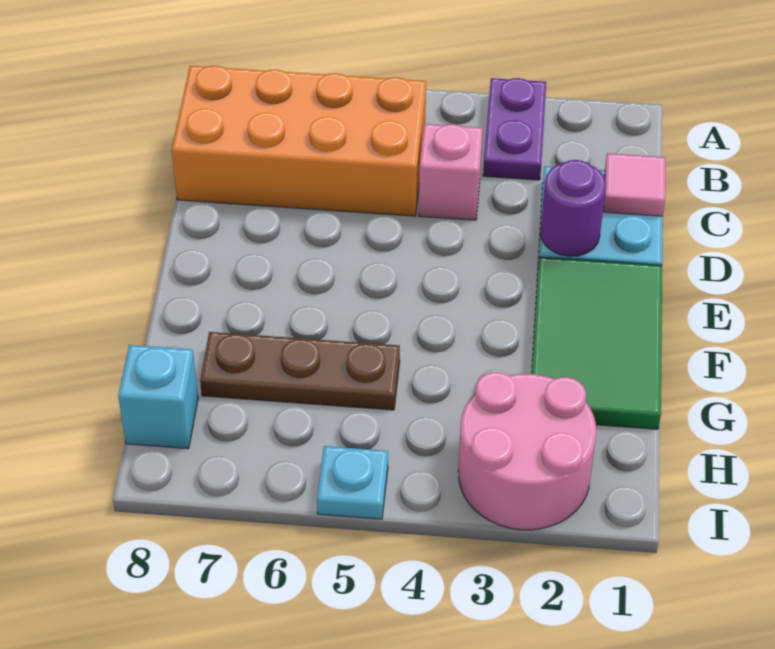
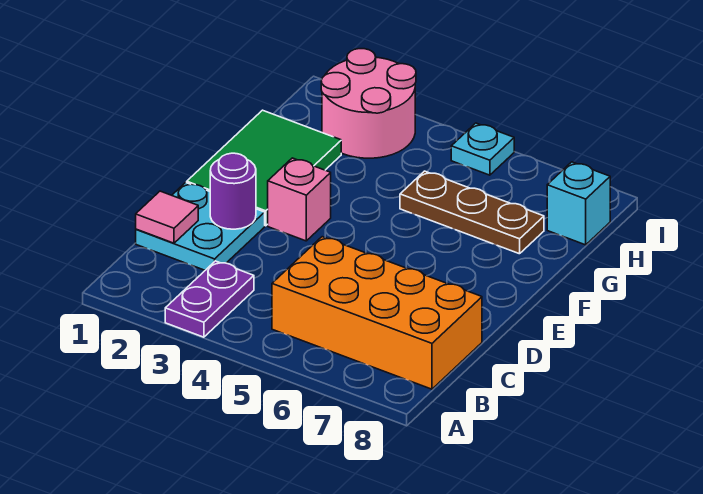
pink 1x1 brick [419,124,483,220] -> pink 1x1 brick moved to [268,158,331,241]

